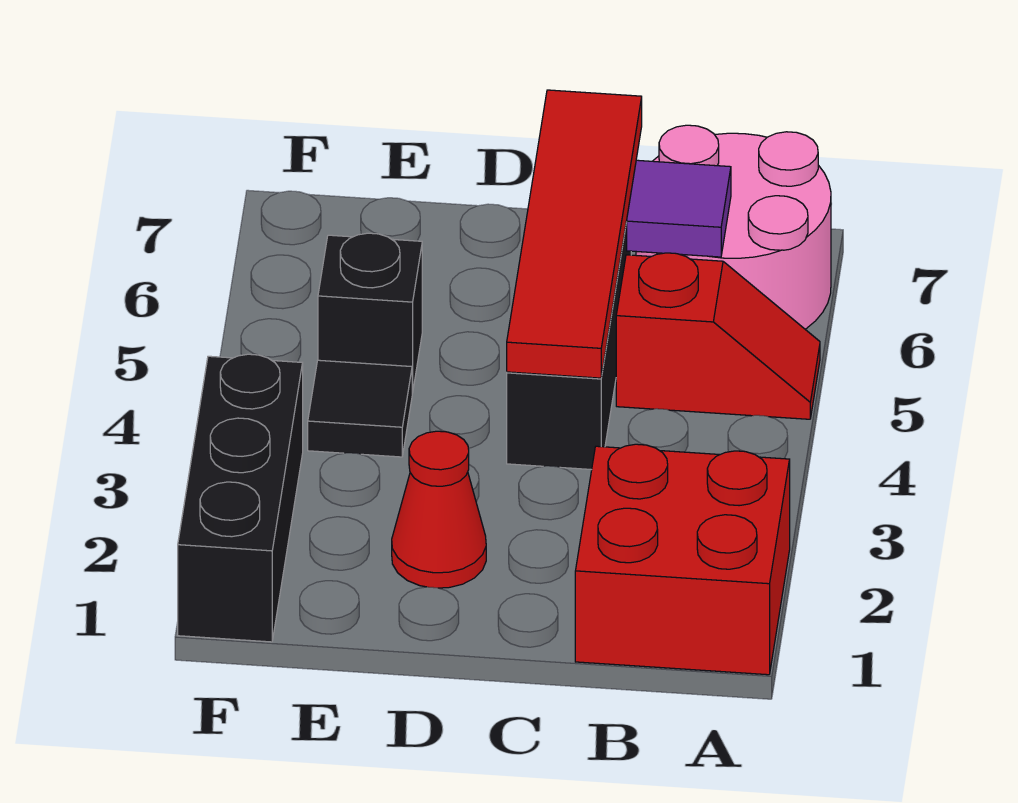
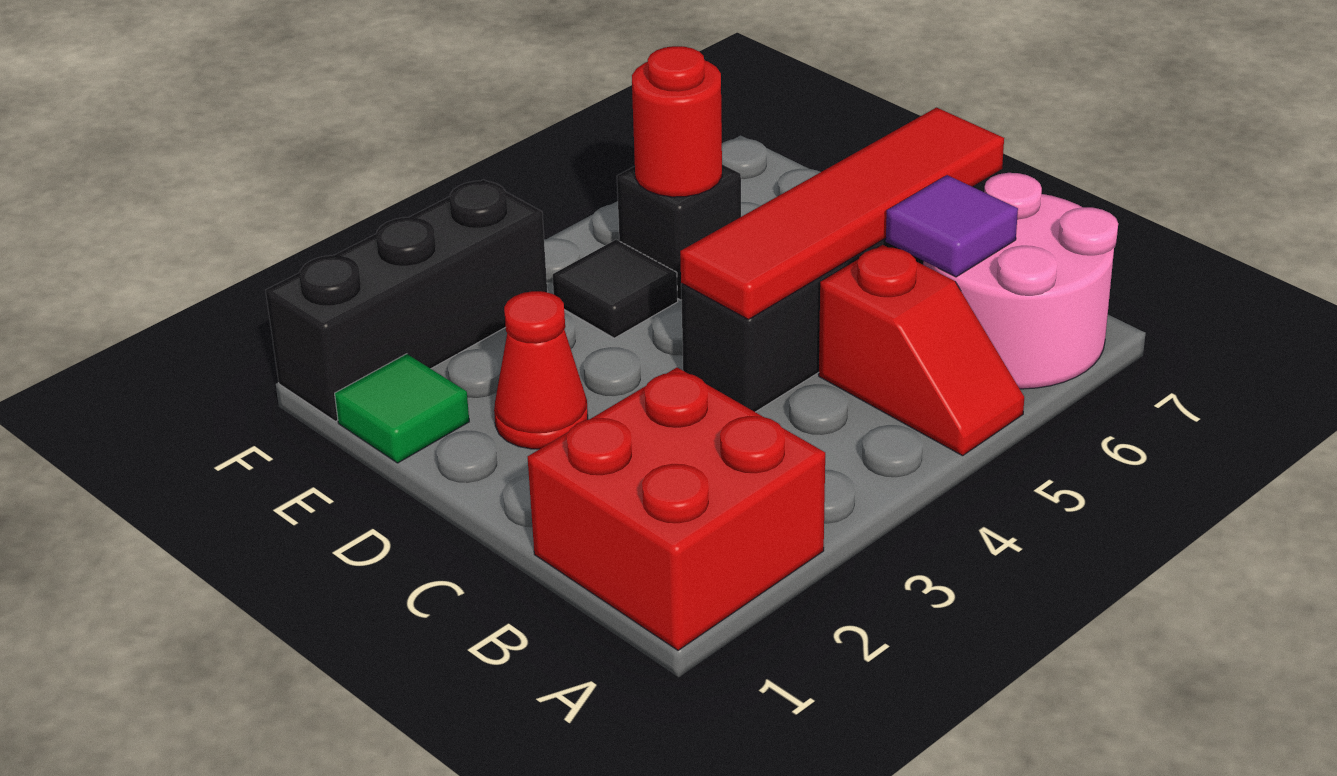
none -> green 1x1 tile [335,354,469,463]
none -> red 1x1 round brick [632,46,722,197]

